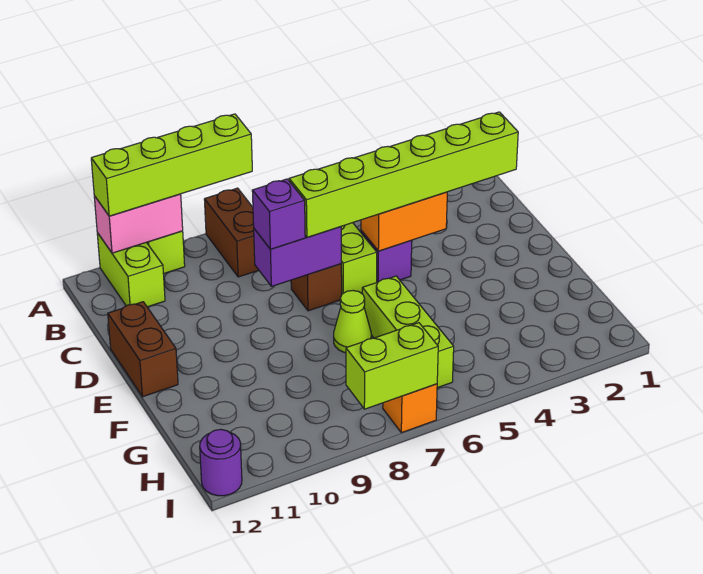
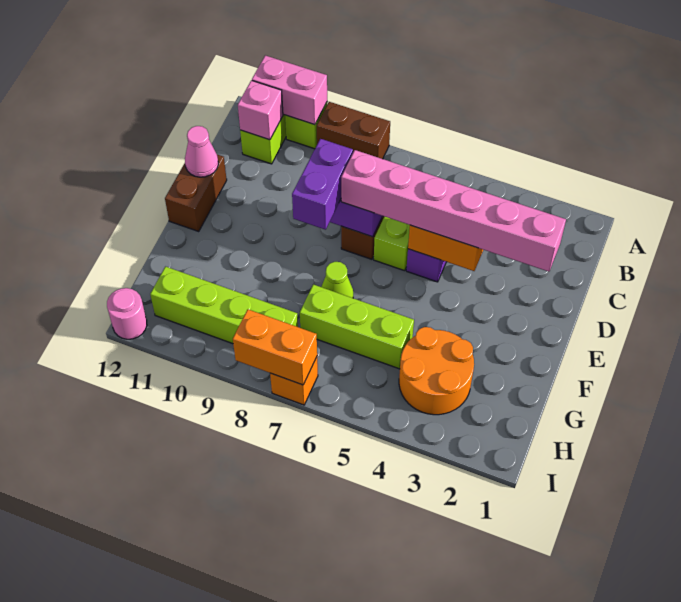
brown 1x2 brick [204,188,259,277] -> brown 1x2 brick turned to [317,102,390,159]
lime 1x4 brick [91,114,252,216] -> lime 1x4 brick moved to [150,267,298,344]
none -> pink 1x1 brick [238,80,283,140]
lime 1x6 brick [289,112,518,237] -> pink 1x6 brick [341,150,566,272]
purple 1x1 brick [252,179,305,249] -> purple 1x2 brick [292,139,353,230]
none -> pink 1x1 cone [185,126,218,177]
lime 1x3 brick [362,276,454,388] -> lime 1x3 brick turned to [300,284,414,369]
none -> orange 2x2 round brick [399,327,474,415]
lime 1x2 brick [346,323,438,409] -> orange 1x2 brick [233,309,317,385]
purple 1x1 round brick [200,429,242,496] -> pink 1x1 round brick [107,288,147,339]

